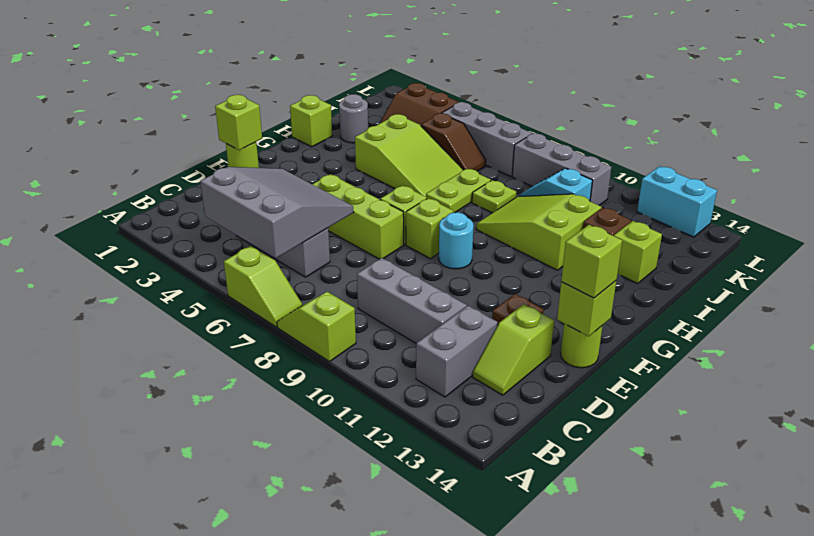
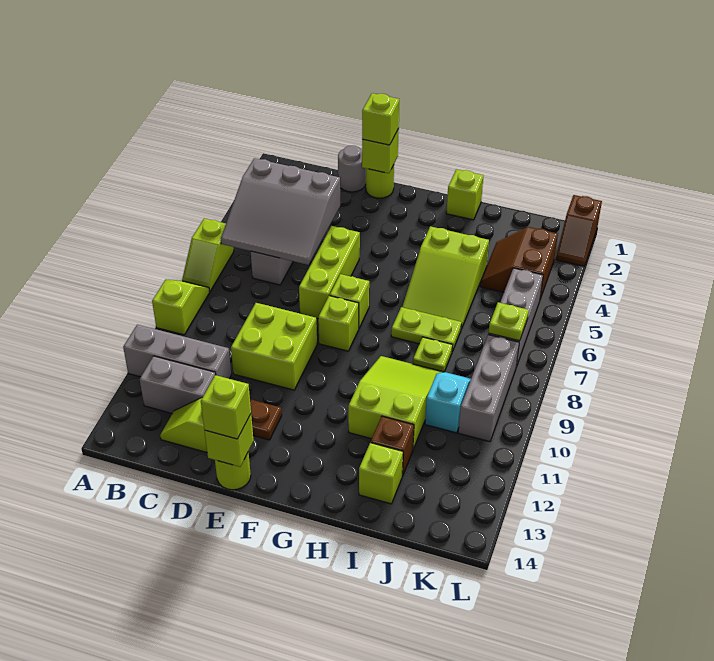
grey 3x3 slope [200,167,354,258] -> grey 3x3 slope turned to [221,158,340,265]
grey 1x3 brick [357,258,467,343] -> grey 1x3 brick turned to [123,325,231,379]
none -> lime 2x2 brick [231,303,317,390]
none -> lime 1x1 brick [362,93,399,145]
cyan 1x1 round brick [439,212,474,269] -> none
grey 1x1 round brick [339,94,368,143] -> grey 1x1 round brick moved to [338,146,366,192]
brown 1x2 slope [421,113,486,171] -> brown 1x2 slope moved to [556,195,602,266]
none -> lime 1x1 plate [489,302,529,341]
cyan 1x2 brick [637,166,717,237] -> none

